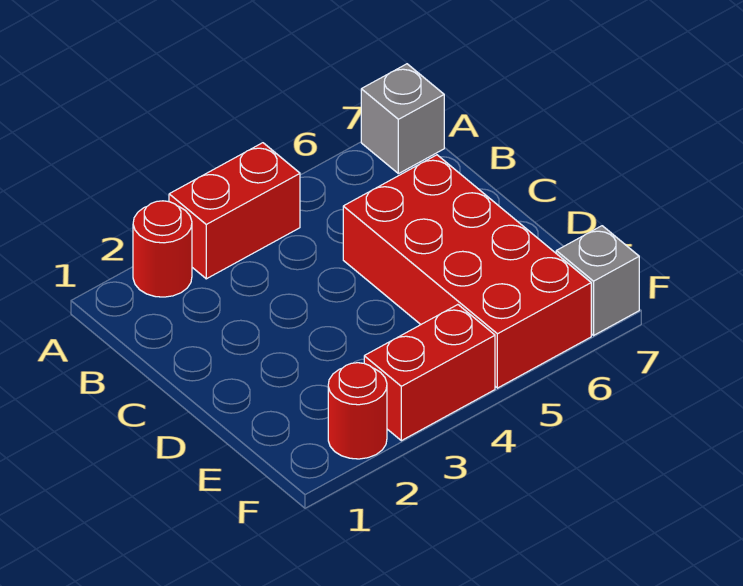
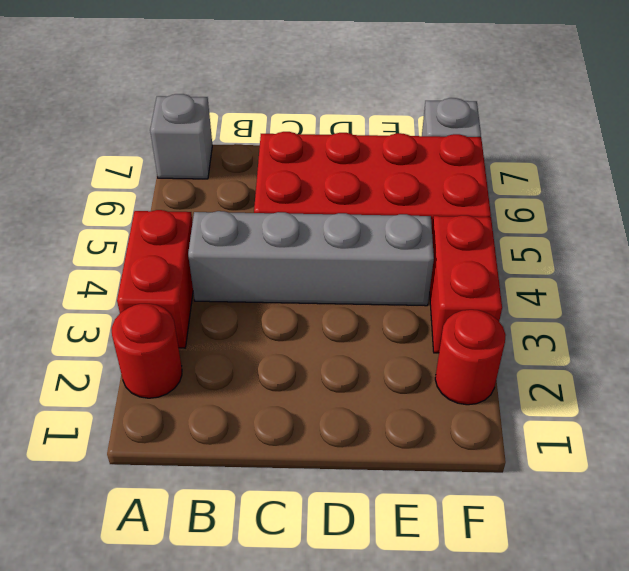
none -> grey 1x4 brick [188,211,434,306]

